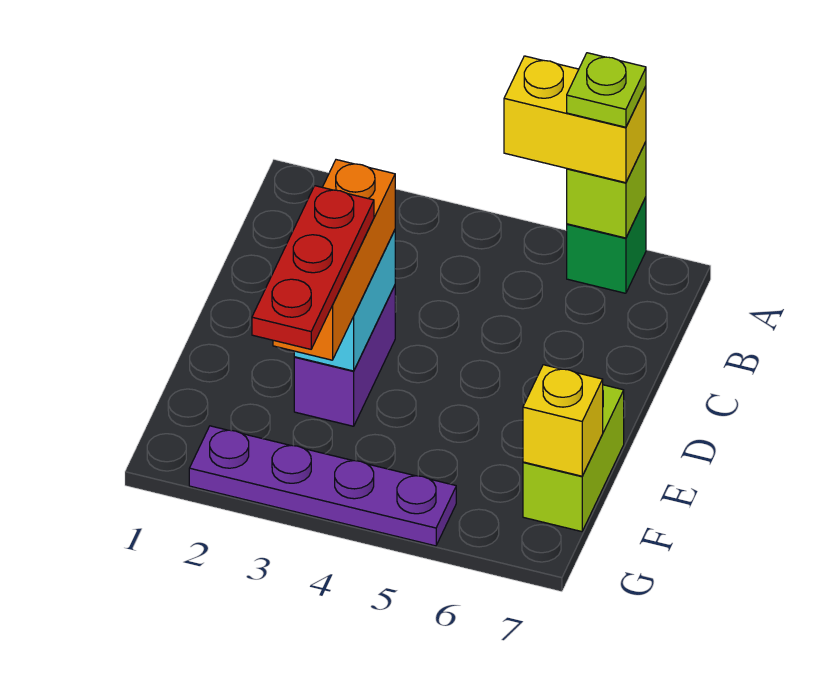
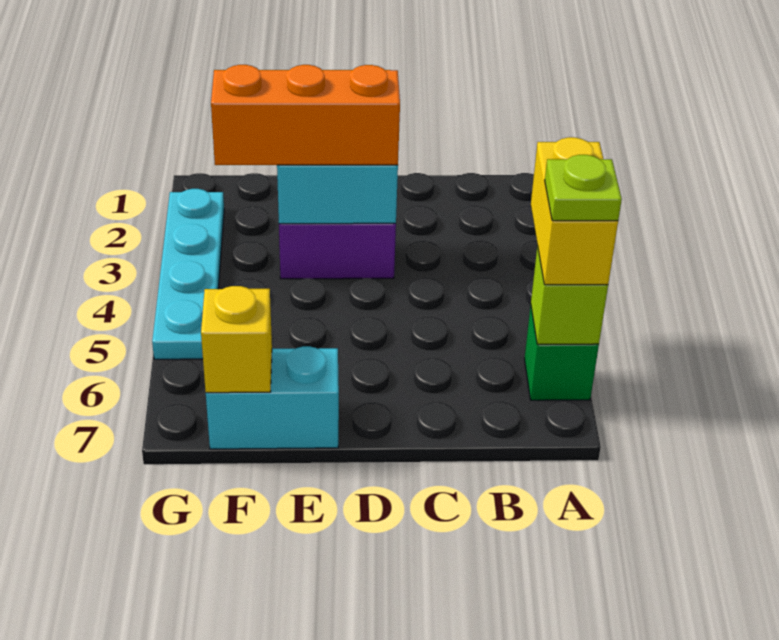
red 1x3 plate [252,186,374,349] -> none
lime 1x2 brick [523,385,624,532] -> cyan 1x2 brick [206,346,339,449]
purple 1x4 plate [189,426,456,546] -> cyan 1x4 plate [152,189,224,359]

